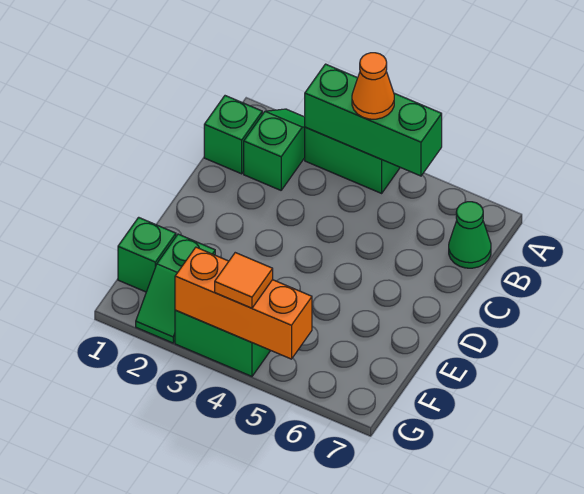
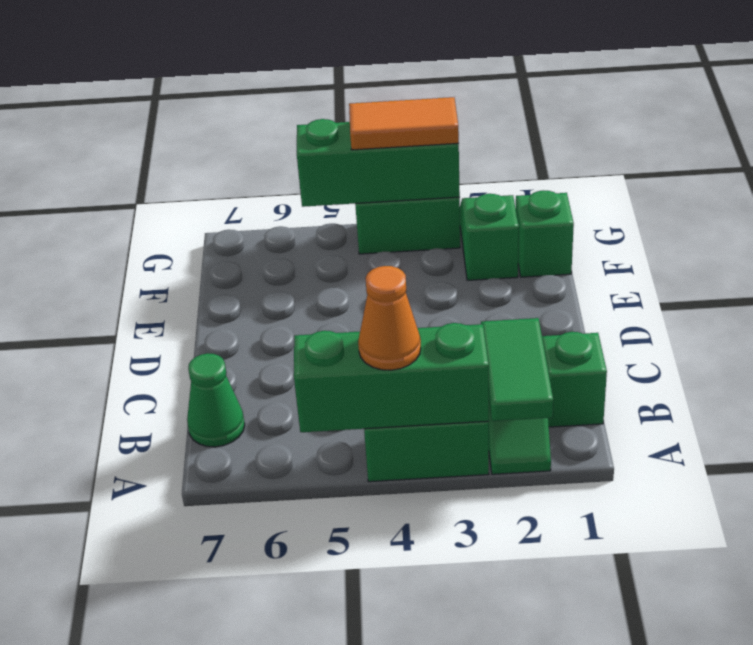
none -> green 1x2 tile [481,318,553,421]
orange 1x3 brick [175,247,312,359] -> green 1x3 brick [297,119,460,207]
orange 1x1 tile [215,253,273,308] -> orange 1x2 tile [349,97,459,150]

